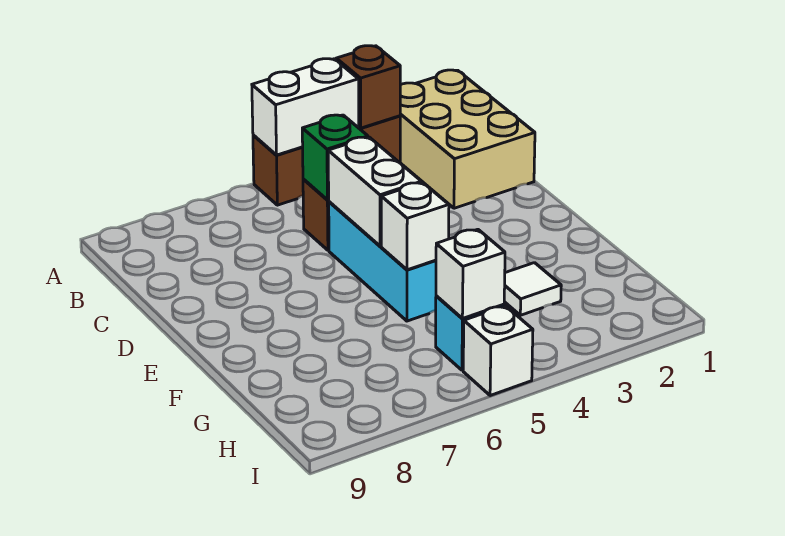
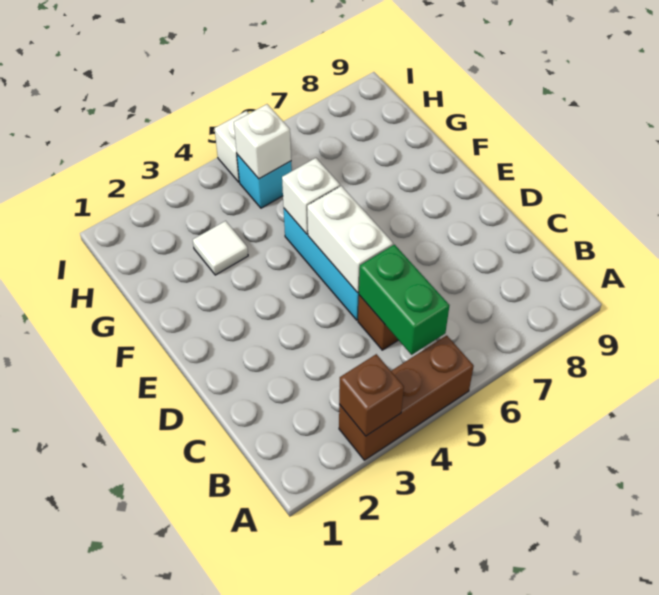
tan 2x3 brick [400,70,535,208] -> none
white 1x2 brick [252,59,359,155] -> none
green 1x1 brick [302,115,368,200] -> green 1x2 brick [359,245,449,355]

